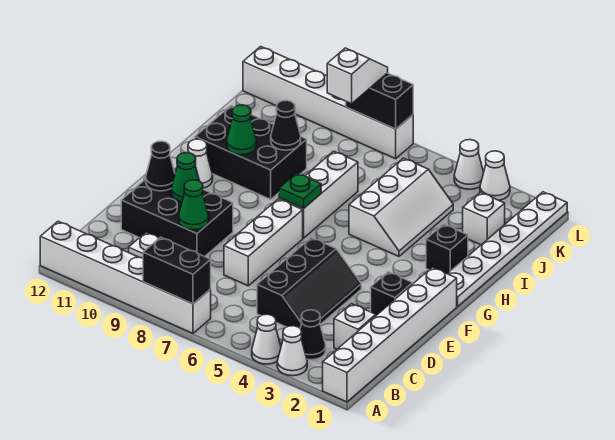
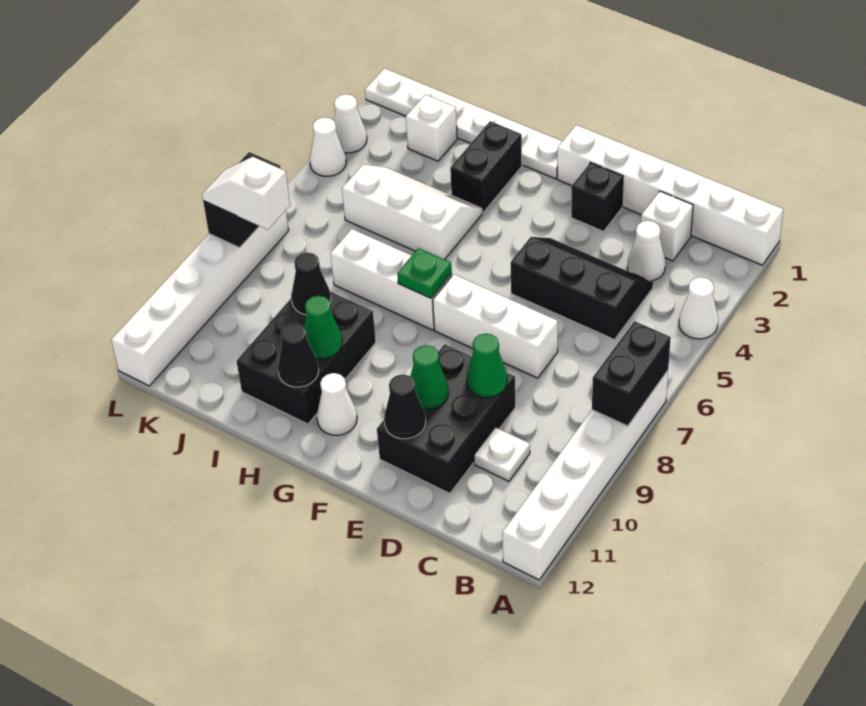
white 1x1 cone [277,326,307,376] -> white 1x1 cone moved to [627,221,665,281]
black 1x1 cone [300,310,326,360] -> black 1x1 cone moved to [278,324,319,387]
black 1x1 brick [426,224,468,274] -> black 1x2 brick [450,121,522,213]

